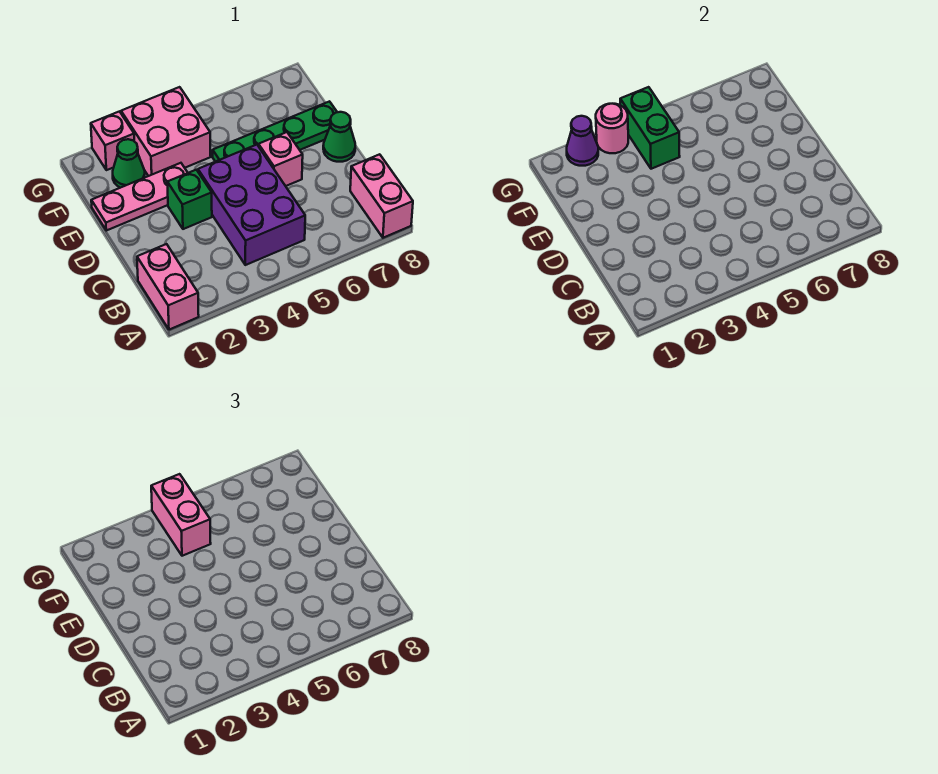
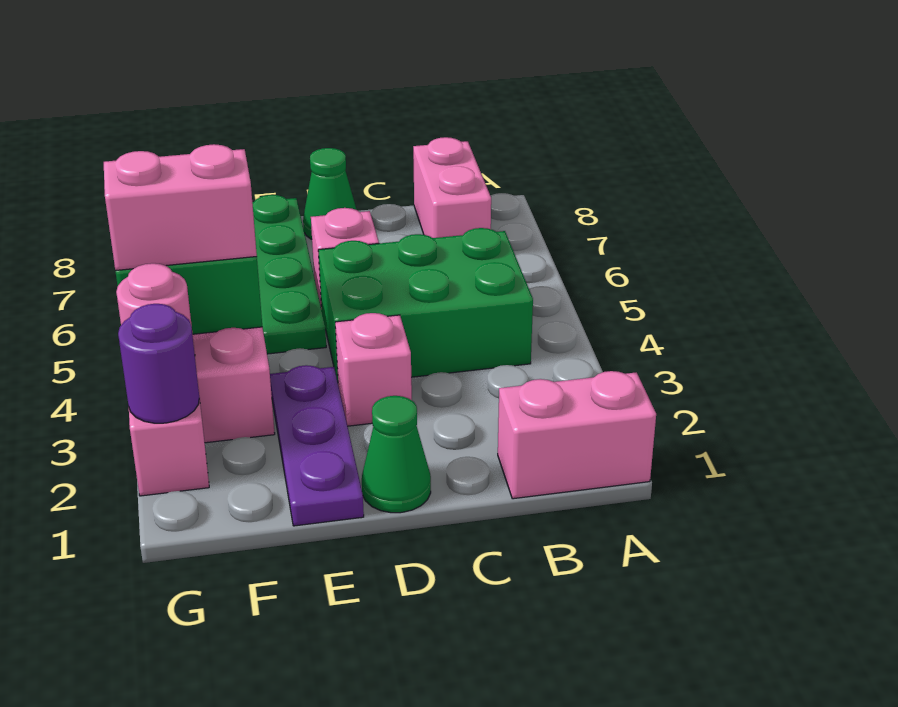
pink 1x2 brick [350,154,413,238] -> pink 1x2 brick turned to [413,137,491,238]
purple 2x3 brick [198,145,305,265] -> green 2x3 brick [318,228,533,381]
green 1x1 brick [167,170,212,229] -> pink 1x1 brick [335,313,412,426]
pink 1x3 plate [91,163,188,231] -> purple 1x3 plate [270,365,364,526]
green 1x1 cone [113,139,145,188] -> green 1x1 cone moved to [362,396,431,513]
purple 1x1 cone [567,116,598,166] -> purple 1x1 round brick [118,304,199,423]

